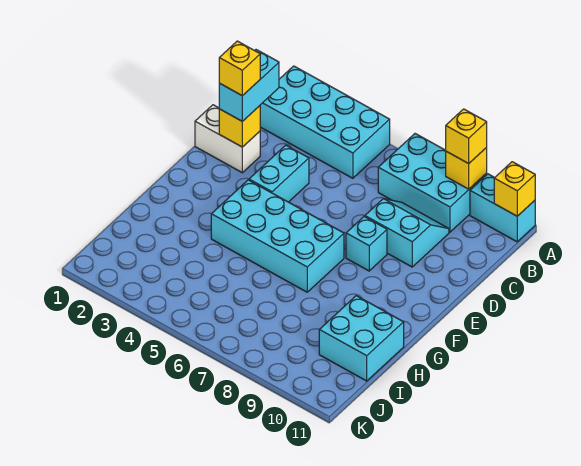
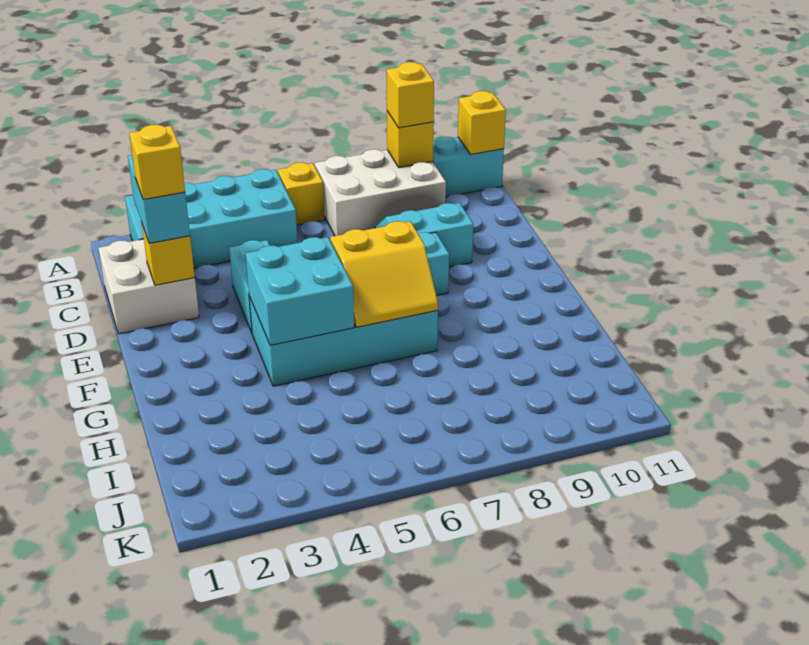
none -> yellow 1x1 brick [278,162,325,225]
cyan 2x3 brick [378,134,487,232] -> white 2x3 brick [315,149,446,236]
white 1x2 brick [195,105,260,173] -> white 2x2 brick [98,239,199,334]
none -> yellow 2x2 slope [330,221,438,327]
cyan 2x2 brick [319,296,404,381] -> cyan 2x2 brick moved to [245,237,354,345]

